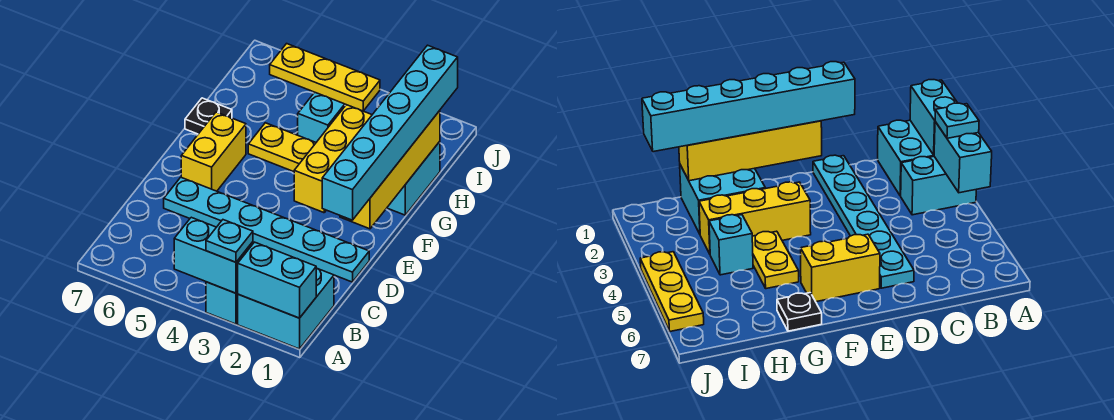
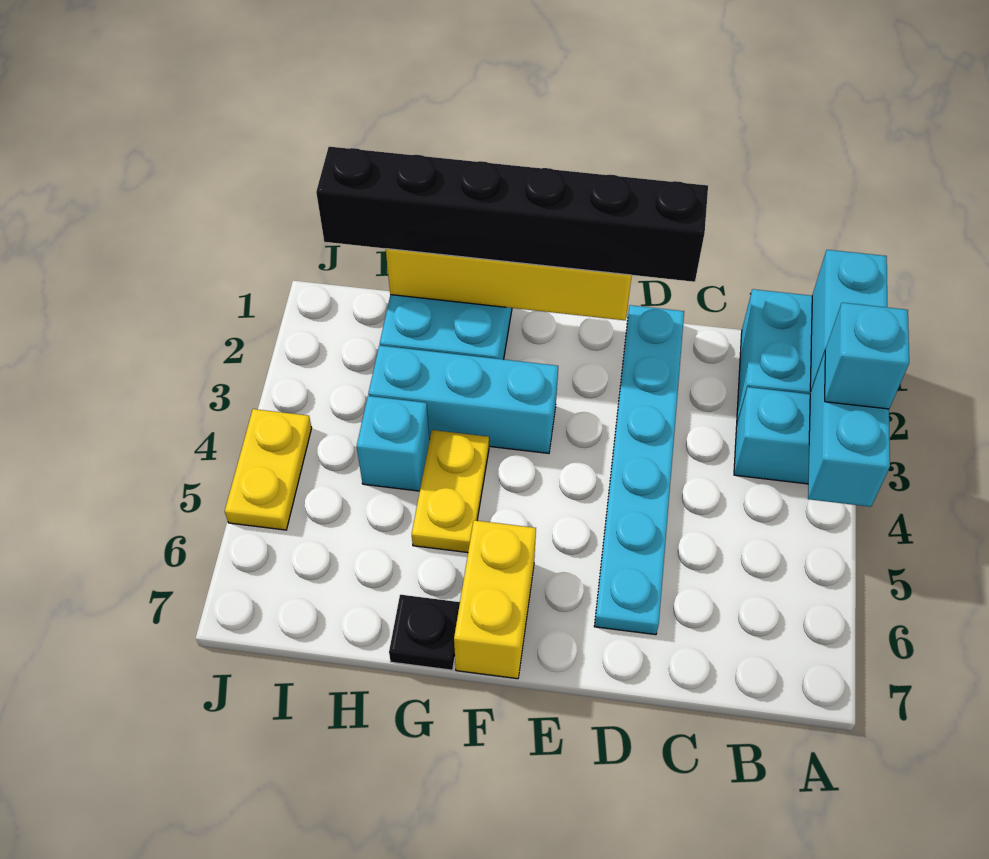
cyan 1x1 plate [206,220,253,262] -> cyan 1x1 brick [825,303,909,409]
cyan 1x6 brick [322,45,458,220] -> black 1x6 brick [316,147,708,282]
yellow 1x2 brick [181,112,246,191] -> yellow 1x2 brick turned to [454,520,536,679]
yellow 1x3 brick [294,105,372,213] -> cyan 1x3 brick [368,346,558,453]
yellow 1x3 plate [270,44,380,111] -> yellow 1x2 plate [225,409,312,530]

